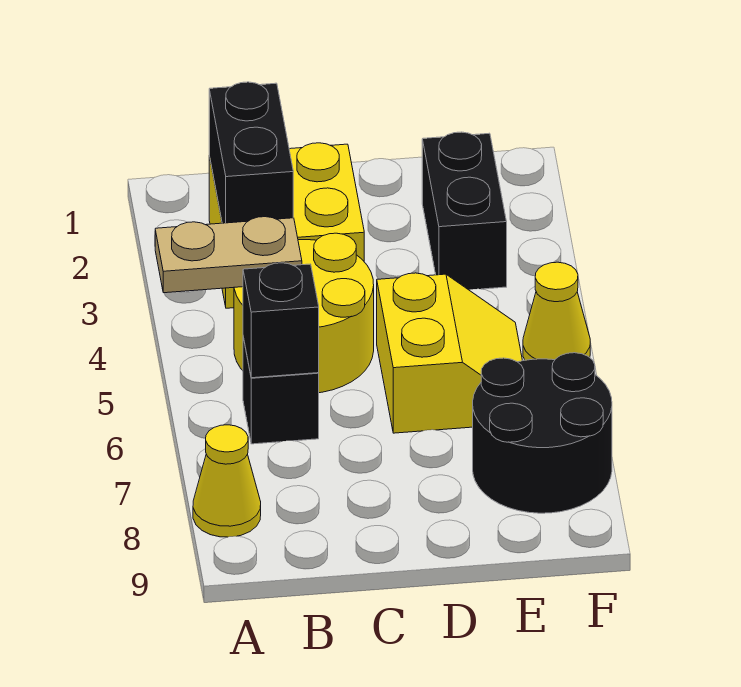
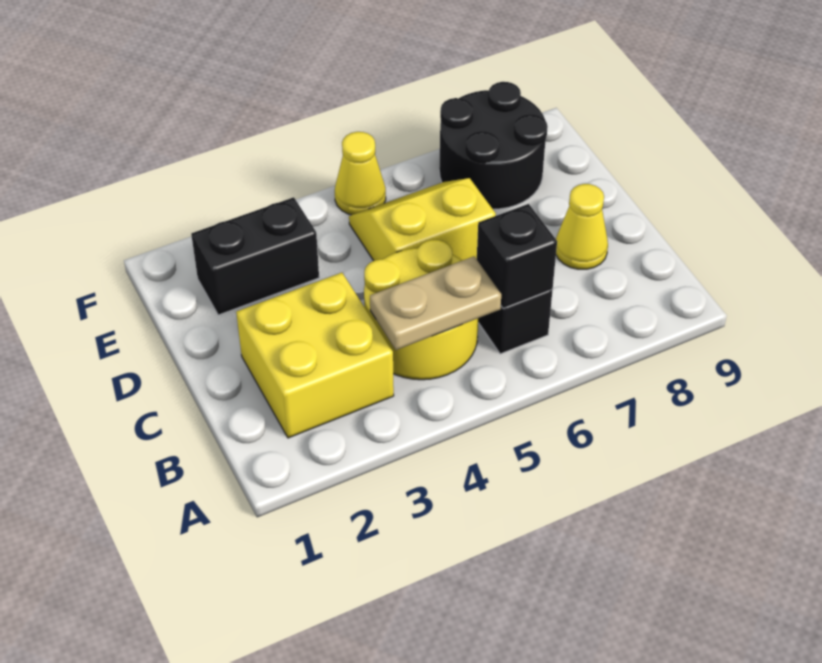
tan 1x2 plate [155,217,302,293] -> tan 1x2 plate turned to [370,256,501,350]
yellow 1x1 cone [193,425,261,537] -> yellow 1x1 cone moved to [556,184,608,269]
black 1x2 brick [209,82,293,223] -> none

